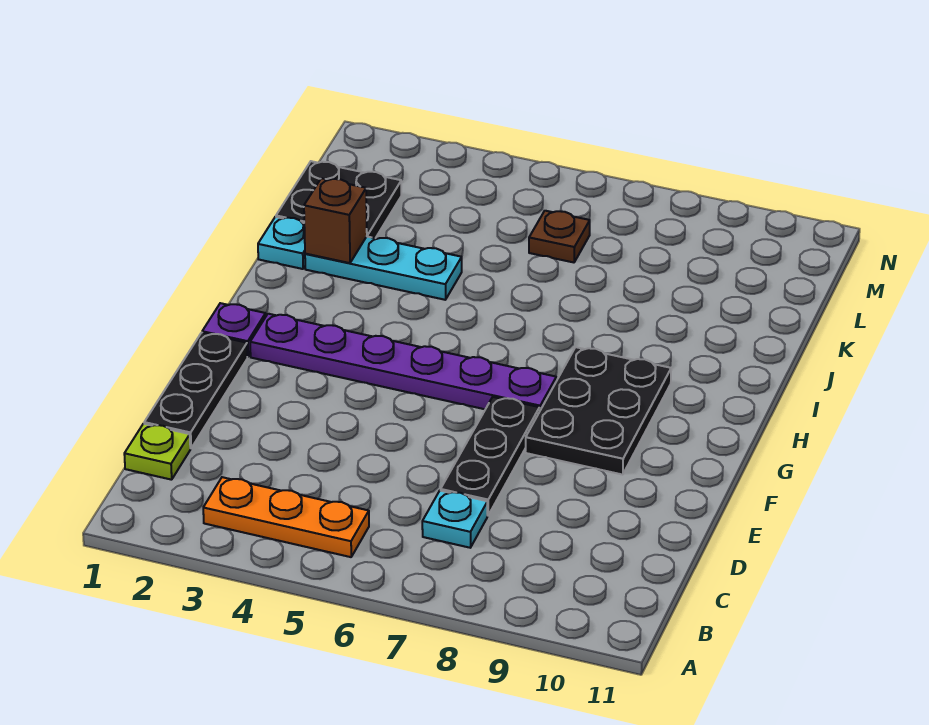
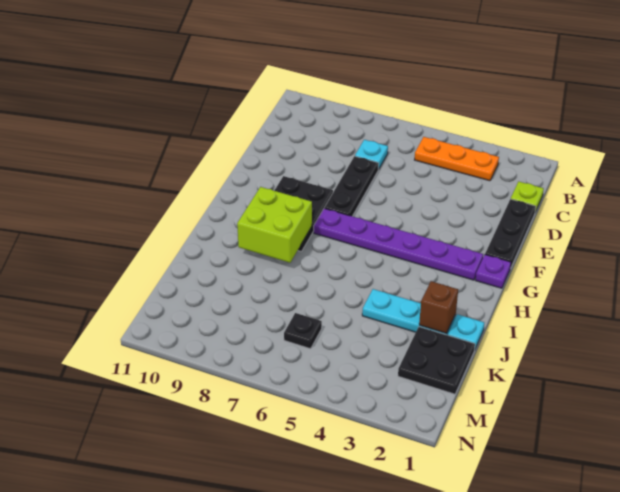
none -> lime 2x2 brick [237,187,312,263]
brown 1x1 plate [529,211,590,262] -> black 1x1 plate [284,313,322,349]

